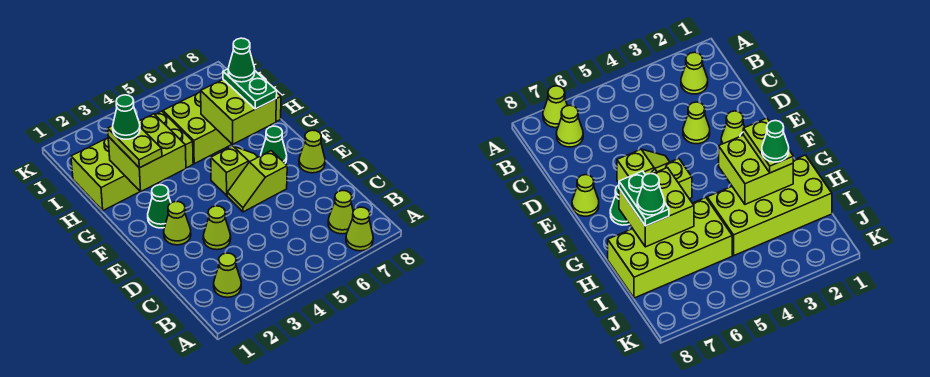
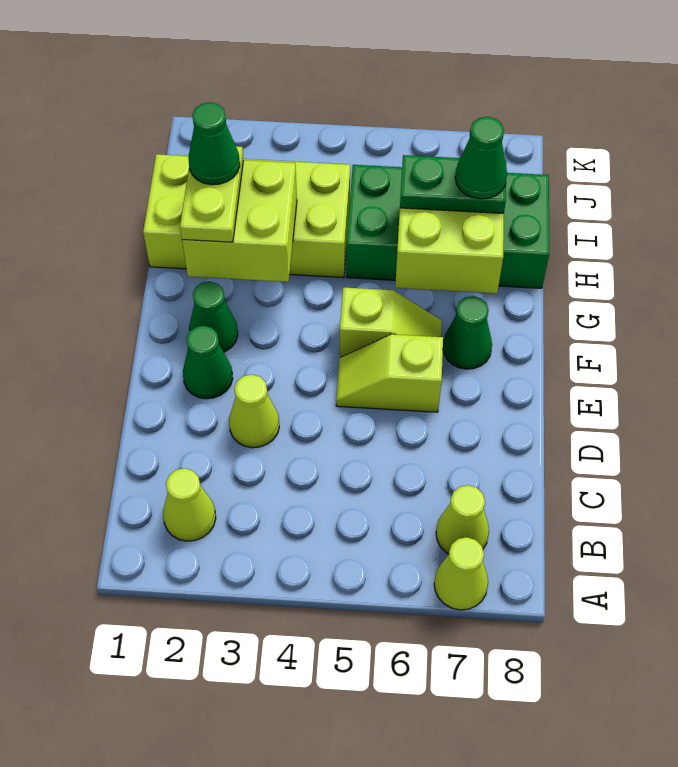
lime 1x1 cone [164,201,191,245] -> green 1x1 cone [183,326,233,399]
lime 1x1 cone [299,130,325,173] -> none
green 1x2 plate [223,69,277,109] -> green 1x2 plate turned to [400,155,506,213]
lime 2x4 brick [163,92,281,164] -> green 2x4 brick [346,165,549,288]

